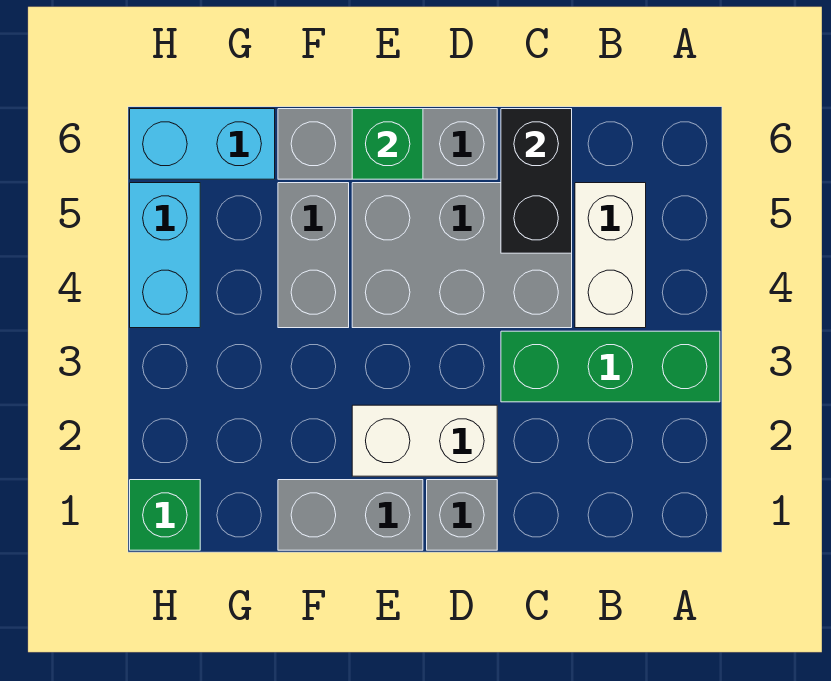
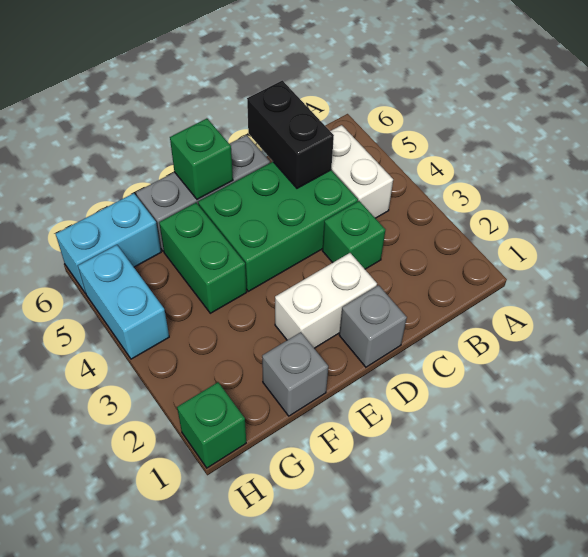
green 1x3 brick [501,331,720,402] -> green 1x1 brick [322,201,385,269]
grey 2x3 brick [352,183,572,328] -> green 2x3 brick [198,162,358,291]
grey 1x2 brick [278,480,423,550] -> grey 1x1 brick [262,332,328,416]
grey 1x2 brick [278,183,349,328] -> green 1x2 brick [159,203,247,313]

